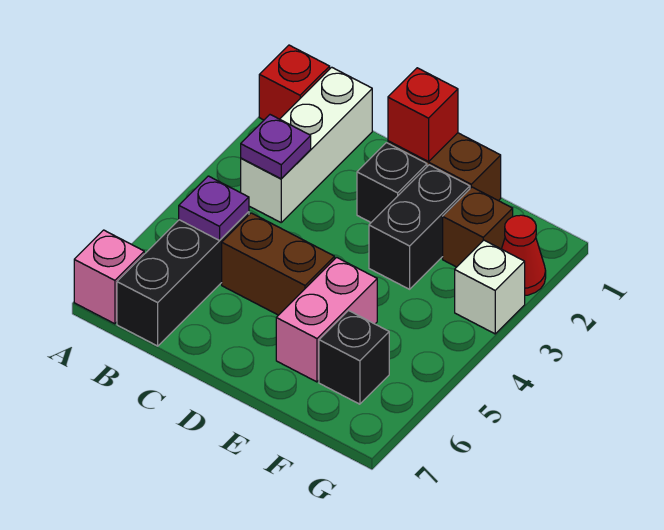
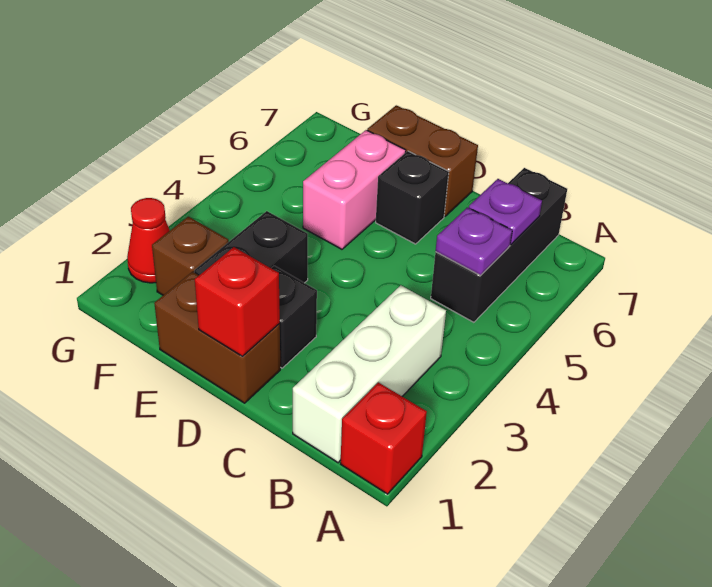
pink 1x1 brick [74,230,144,324] -> none
purple 1x1 plate [241,115,311,179] -> purple 1x1 plate moved to [469,179,542,244]
brown 1x2 brick [222,213,335,315] -> brown 1x2 brick moved to [367,105,478,216]
black 1x1 brick [319,311,389,404] -> black 1x1 brick moved to [376,151,449,244]
white 1x1 brick [455,240,525,334] -> none

